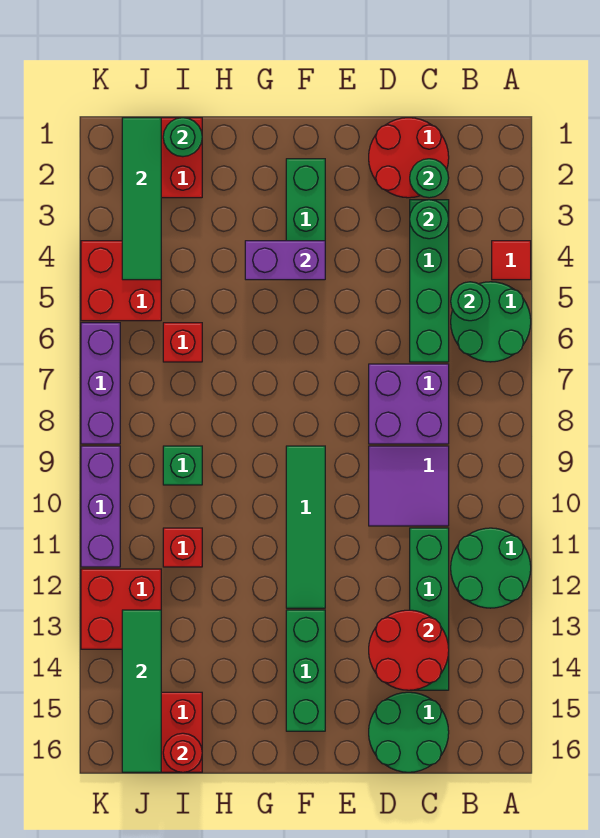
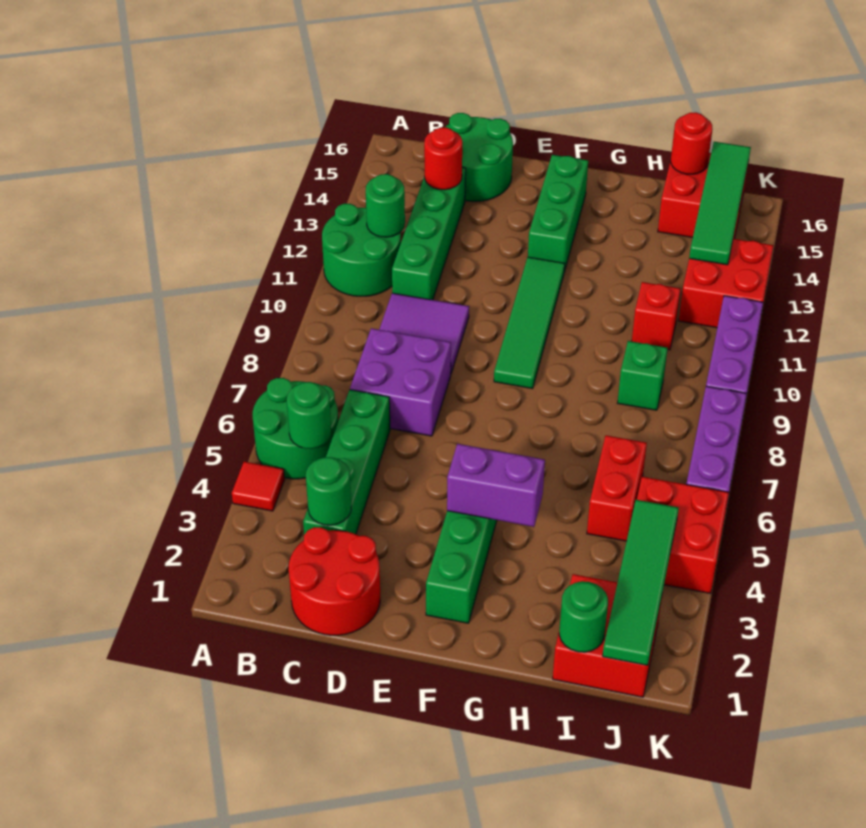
green 1x1 round brick [410,159,449,198] -> green 1x1 round brick moved to [366,174,405,237]
red 2x2 round brick [369,610,449,690] -> red 1x1 round brick [424,127,462,190]
red 1x1 brick [163,323,202,362] -> red 1x2 brick [587,435,647,541]

